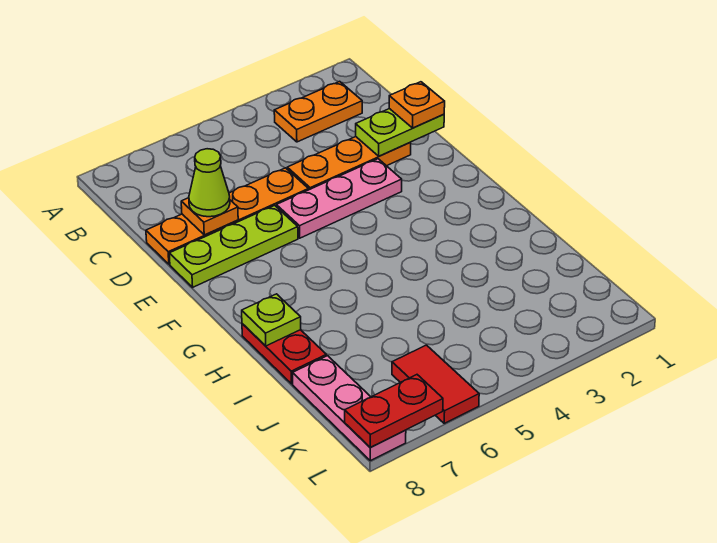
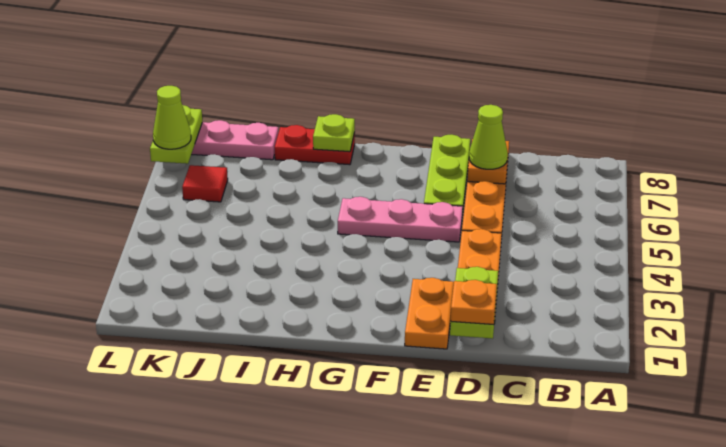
orange 1x2 plate [274,81,362,142] -> orange 1x2 plate moved to [405,278,454,349]
pink 1x3 plate [276,159,402,238] -> pink 1x3 plate turned to [338,197,463,242]
red 1x2 tile [392,345,479,423] -> red 1x1 tile [182,165,228,202]
red 1x2 plate [345,375,443,447] -> lime 1x2 plate [150,105,202,164]
none -> lime 1x1 cone [153,86,191,149]

